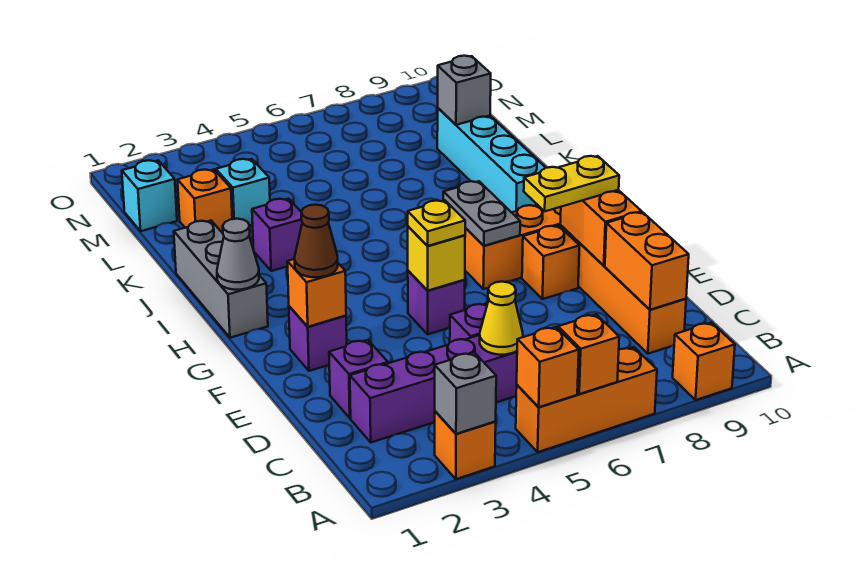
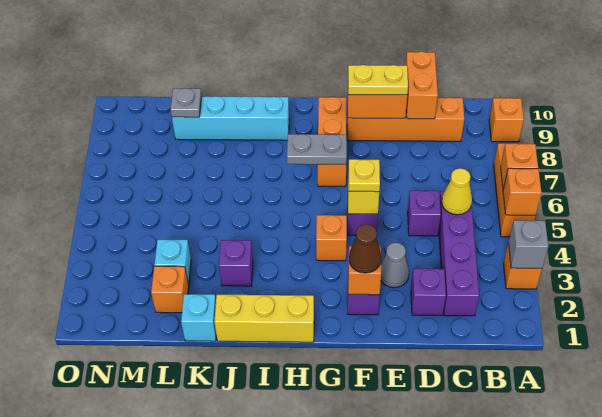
orange 1x2 brick [605,212,689,310] -> orange 1x2 brick turned to [406,52,438,119]
orange 1x1 brick [522,226,579,299] -> orange 1x1 brick moved to [316,215,347,261]
yellow 1x2 plate [524,156,619,211] -> yellow 1x2 plate turned to [348,65,408,95]
grey 1x3 brick [174,221,268,338] -> yellow 1x3 brick [214,295,314,342]
grey 1x1 cone [217,219,259,290] -> grey 1x1 cone moved to [381,243,409,288]
grey 1x1 brick [438,56,491,125] -> grey 1x1 plate [171,88,202,117]
cyan 1x1 brick [122,160,177,231] -> cyan 1x1 brick moved to [181,294,216,341]

